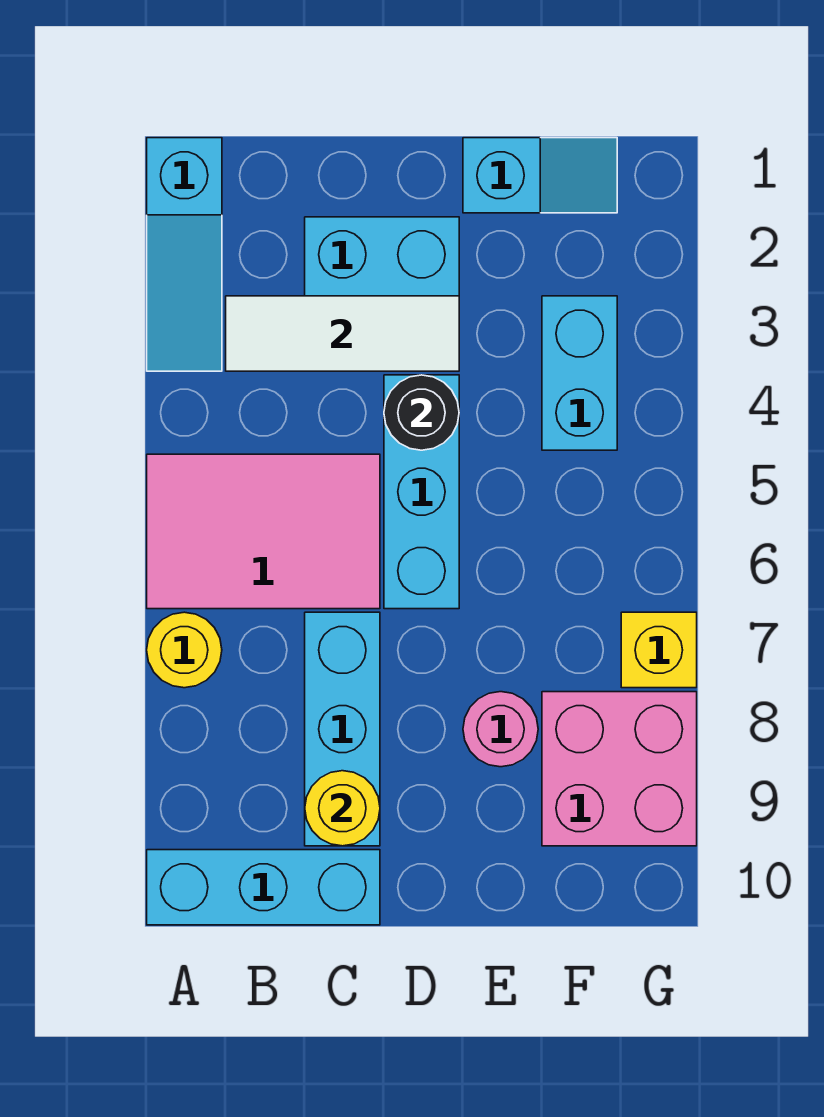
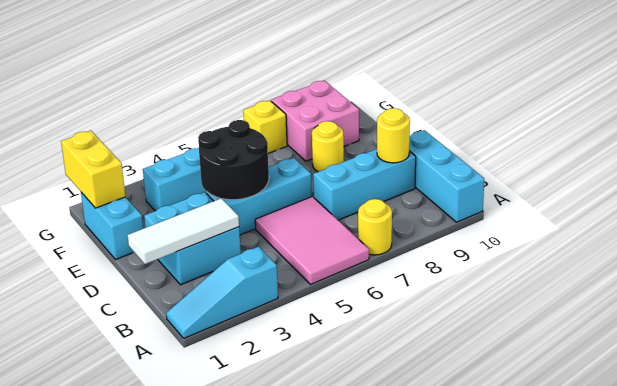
cyan 1x3 slope [147,138,222,371] -> cyan 1x3 slope turned to [166,247,278,338]
white 1x3 tile [226,296,459,371] -> white 1x3 tile turned to [128,198,239,264]
black 1x1 round brick [384,375,459,450] -> black 2x2 round brick [198,120,269,200]
cyan 1x2 slope [463,138,617,213] -> cyan 1x2 brick [81,192,143,259]
pink 1x1 round brick [463,692,538,767] -> yellow 1x1 round brick [312,121,344,172]
none -> yellow 1x2 brick [61,131,125,208]

